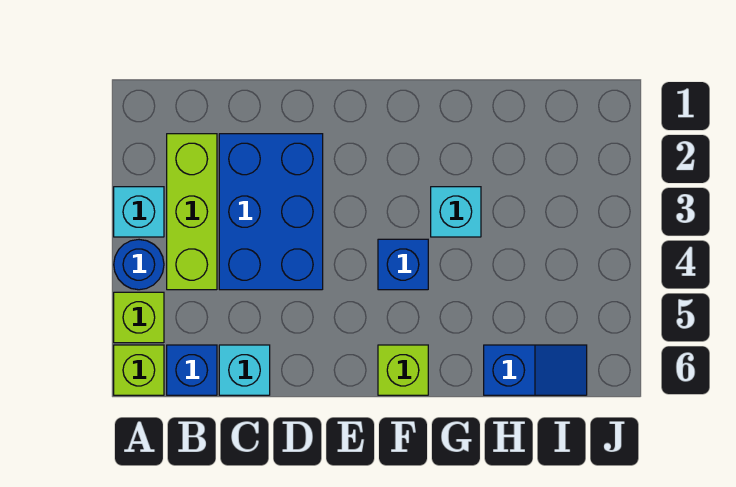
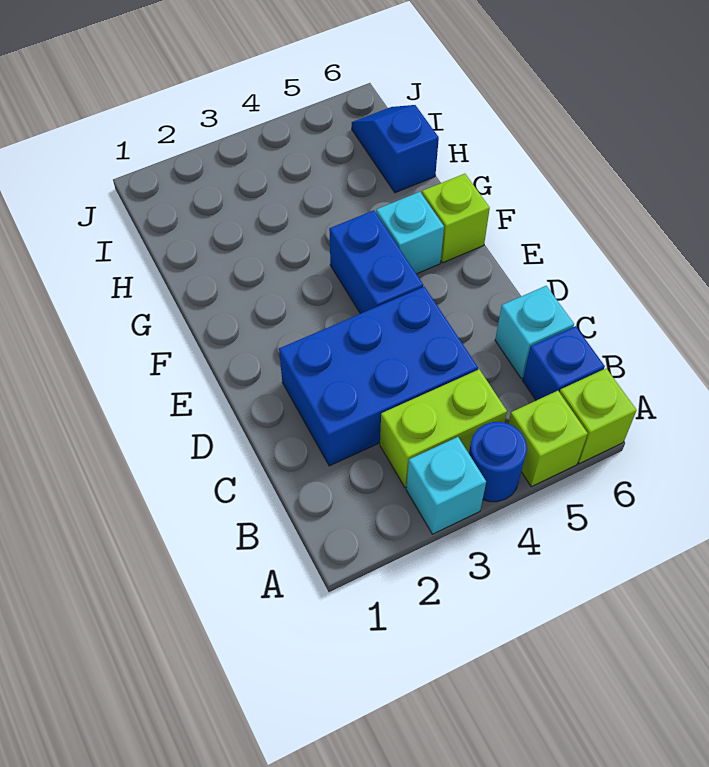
lime 1x3 brick [167,134,217,290] -> lime 1x2 brick [380,370,507,488]
blue 1x1 brick [378,239,428,290] -> blue 1x2 brick [329,210,423,314]
cyan 1x1 brick [431,187,481,237] -> cyan 1x1 brick moved to [376,192,444,274]

